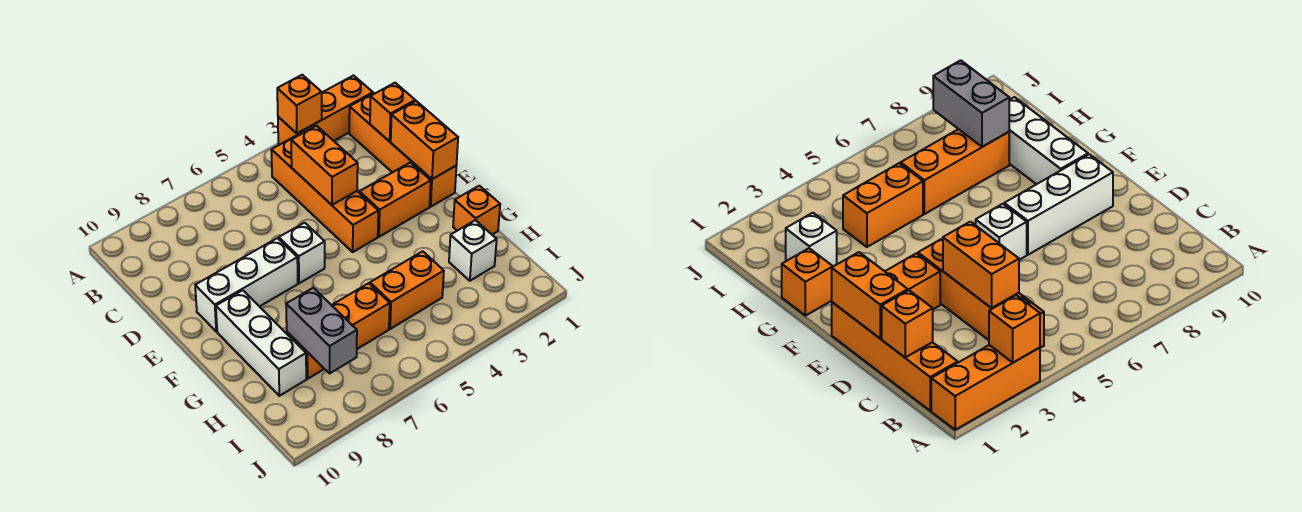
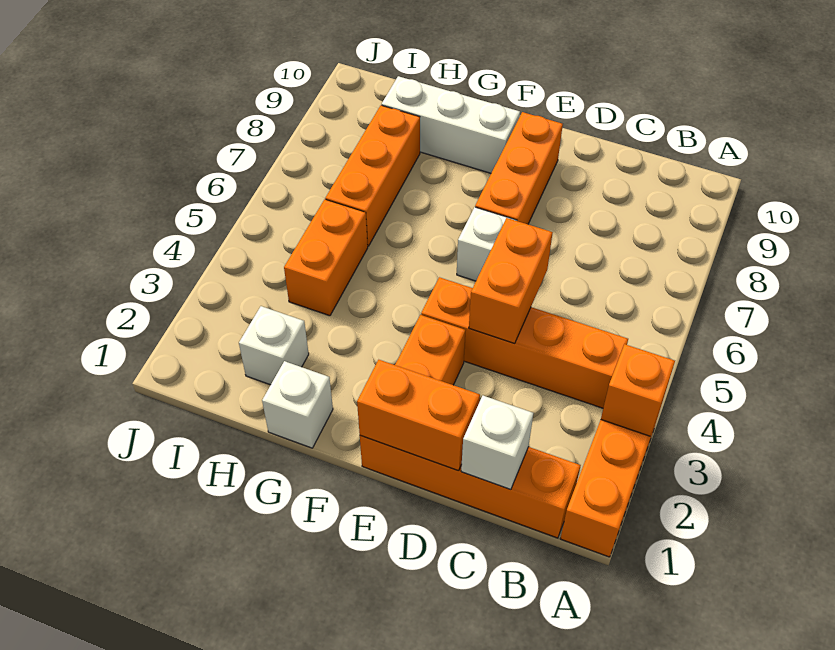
orange 1x1 brick [370,83,415,142] -> white 1x1 brick [461,396,533,490]
orange 1x2 brick [291,126,358,205] -> orange 1x2 brick turned to [469,218,553,343]
white 1x3 brick [195,238,298,331] -> orange 1x3 brick [475,112,563,224]
orange 1x1 brick [453,186,500,234] -> white 1x1 brick [262,361,333,448]
grey 1x2 brick [286,288,357,373] -> none

